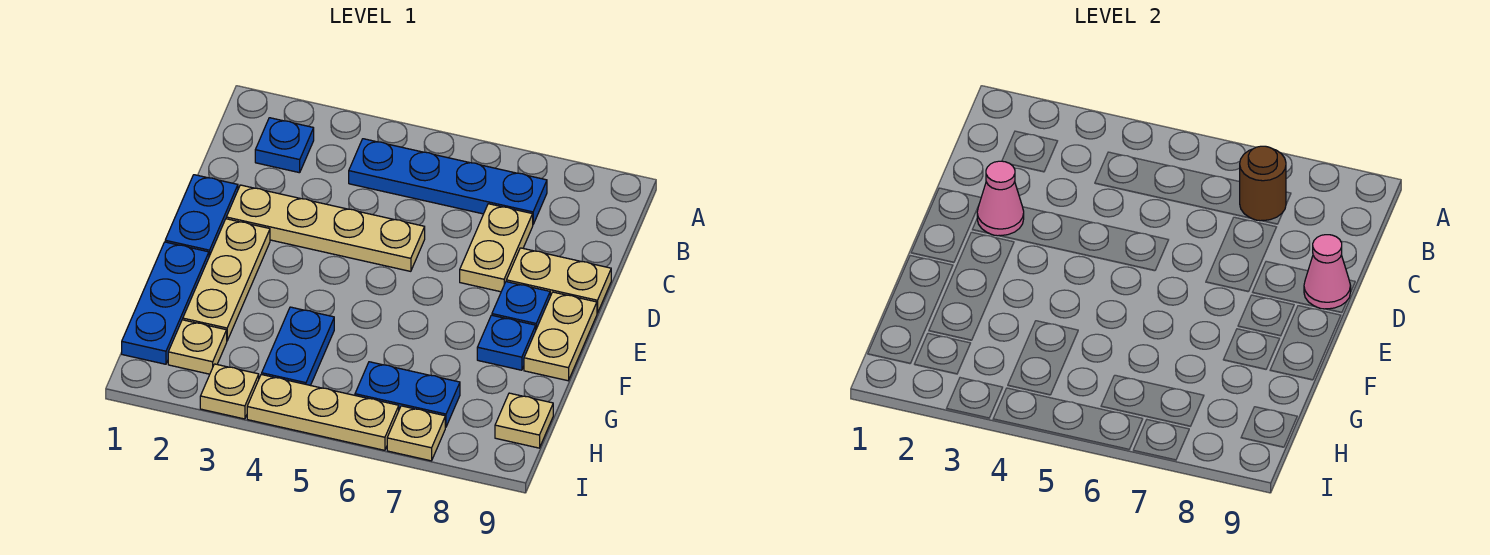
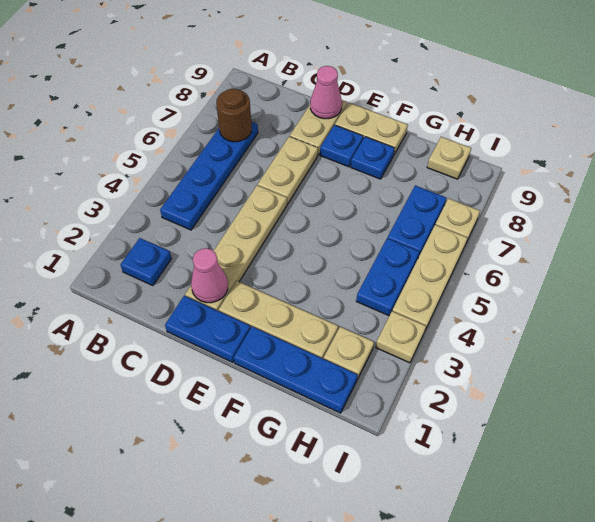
tan 1x2 plate [460,204,533,292] -> tan 1x2 plate turned to [258,137,318,204]
blue 1x2 plate [262,307,334,385] -> blue 1x2 plate turned to [356,238,419,316]

